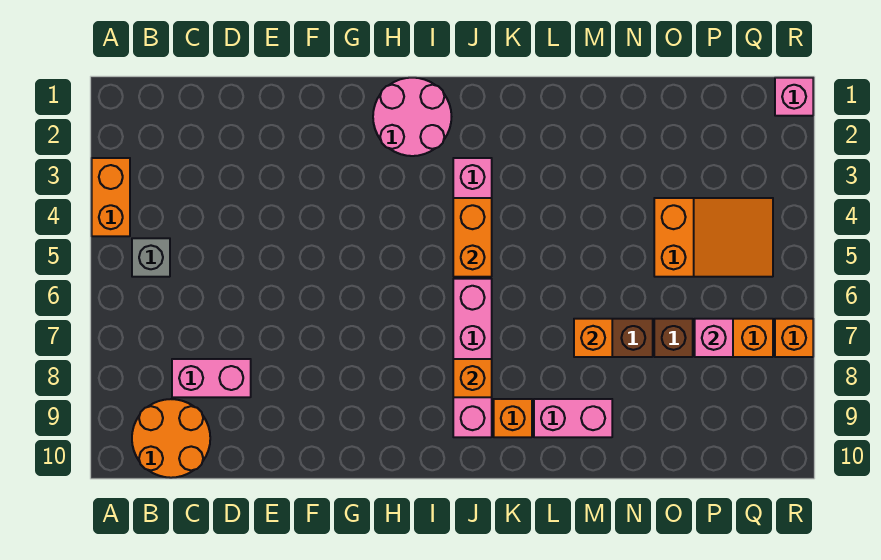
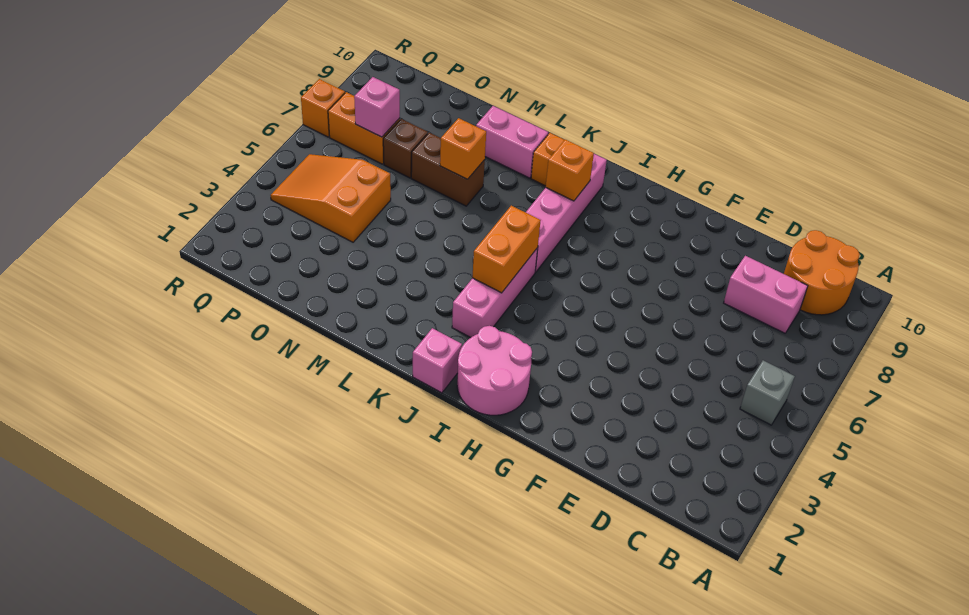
orange 1x2 brick [92,158,130,236] -> none
pink 1x1 brick [775,78,813,116] -> pink 1x1 brick moved to [413,328,462,393]

